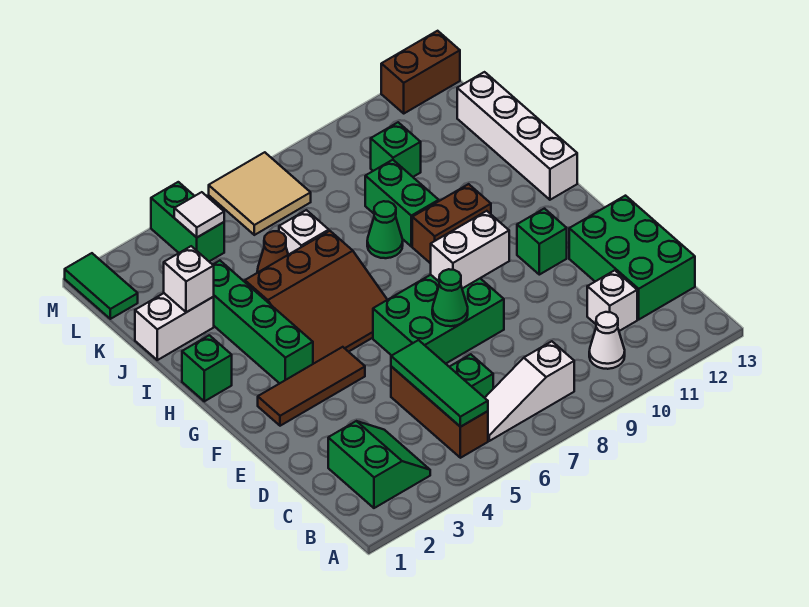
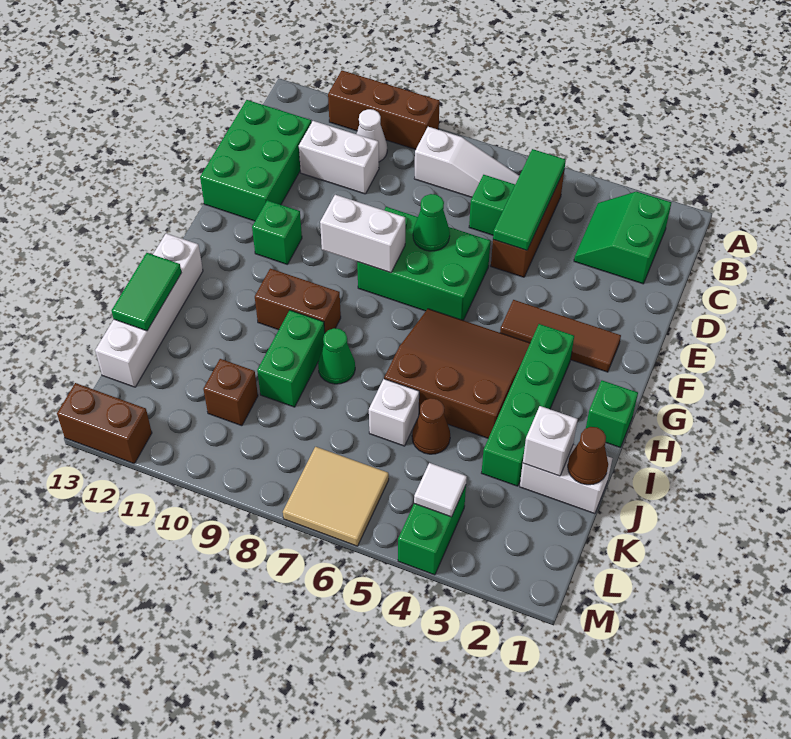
none -> brown 1x3 brick [328,70,440,149]
white 1x1 brick [587,270,637,331] -> white 1x2 brick [299,121,379,194]
none -> brown 1x1 cone [568,427,608,485]
green 1x1 brick [371,122,421,177] -> brown 1x1 brick [203,359,258,426]
green 1x2 tile [65,253,138,319] -> green 1x2 tile moved to [112,253,181,331]

